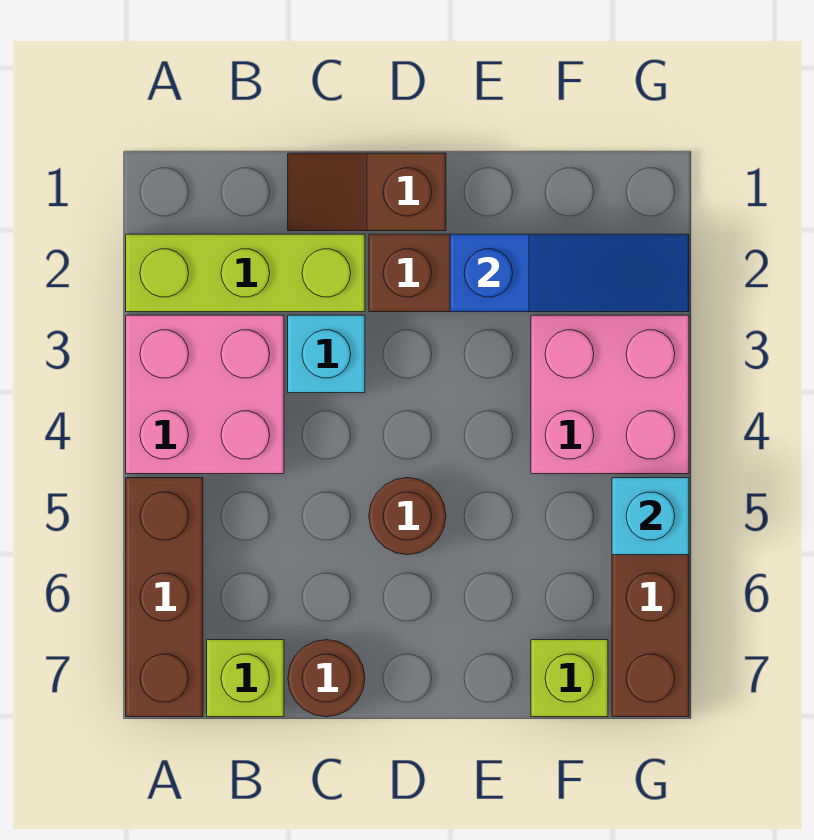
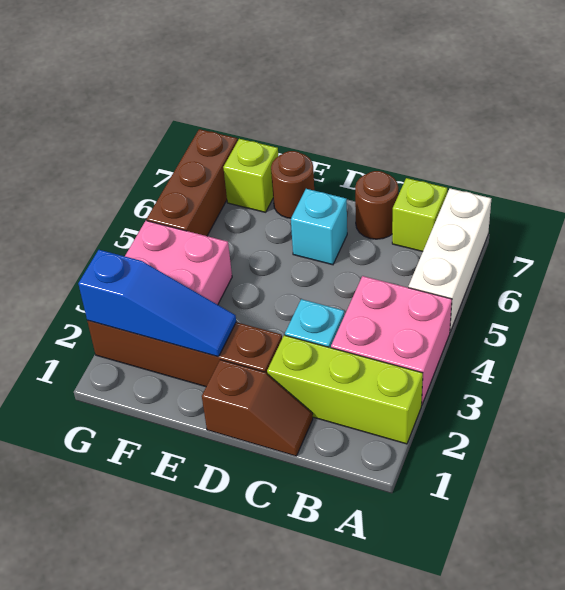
brown 1x3 brick [126,478,203,717] -> white 1x3 brick [408,188,491,332]
brown 1x1 round brick [369,478,446,555] -> brown 1x1 round brick moved to [271,151,314,218]
blue 1x3 slope [450,234,689,312] -> blue 1x3 slope turned to [78,250,236,357]
cyan 1x1 brick [612,478,689,555] -> cyan 1x1 brick moved to [291,189,347,265]

